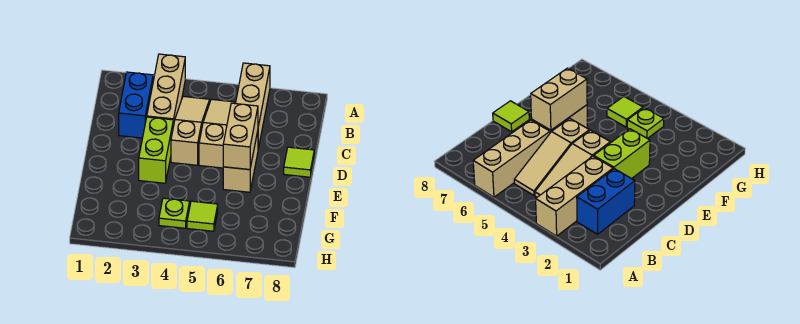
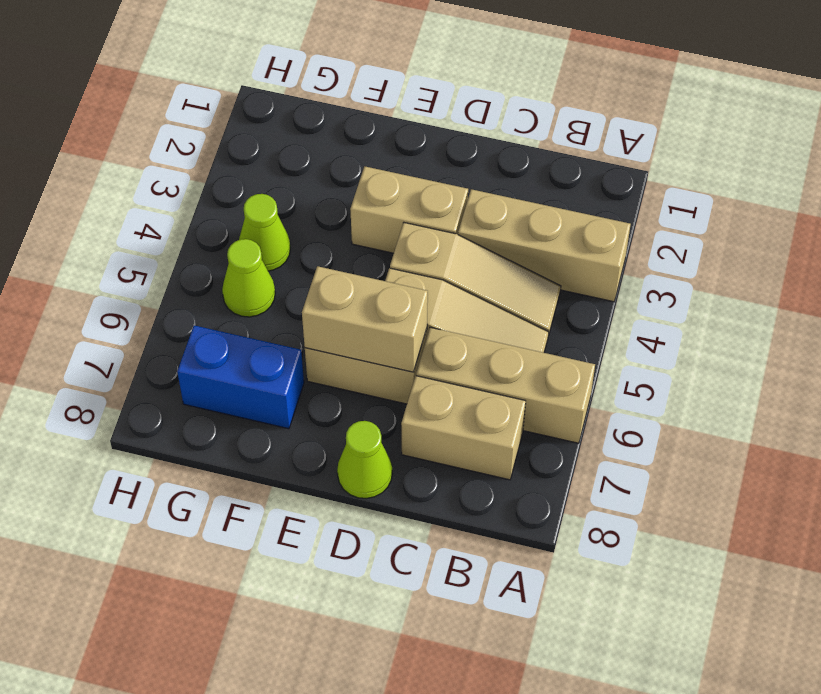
blue 1x2 brick [119,72,153,138] -> blue 1x2 brick moved to [177,325,304,429]
none -> tan 1x2 brick [401,376,526,480]
lime 1x2 brick [139,117,173,183] -> tan 1x2 brick [350,166,468,253]
lime 1x1 tile [284,147,314,177] -> lime 1x1 cone [337,421,392,498]
lime 1x1 plate [159,198,190,228] -> lime 1x1 cone [239,194,290,271]
lime 1x1 tile [187,201,218,231] -> lime 1x1 cone [222,239,275,317]

